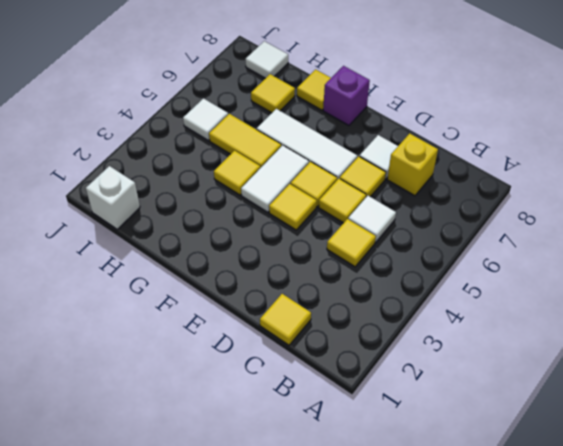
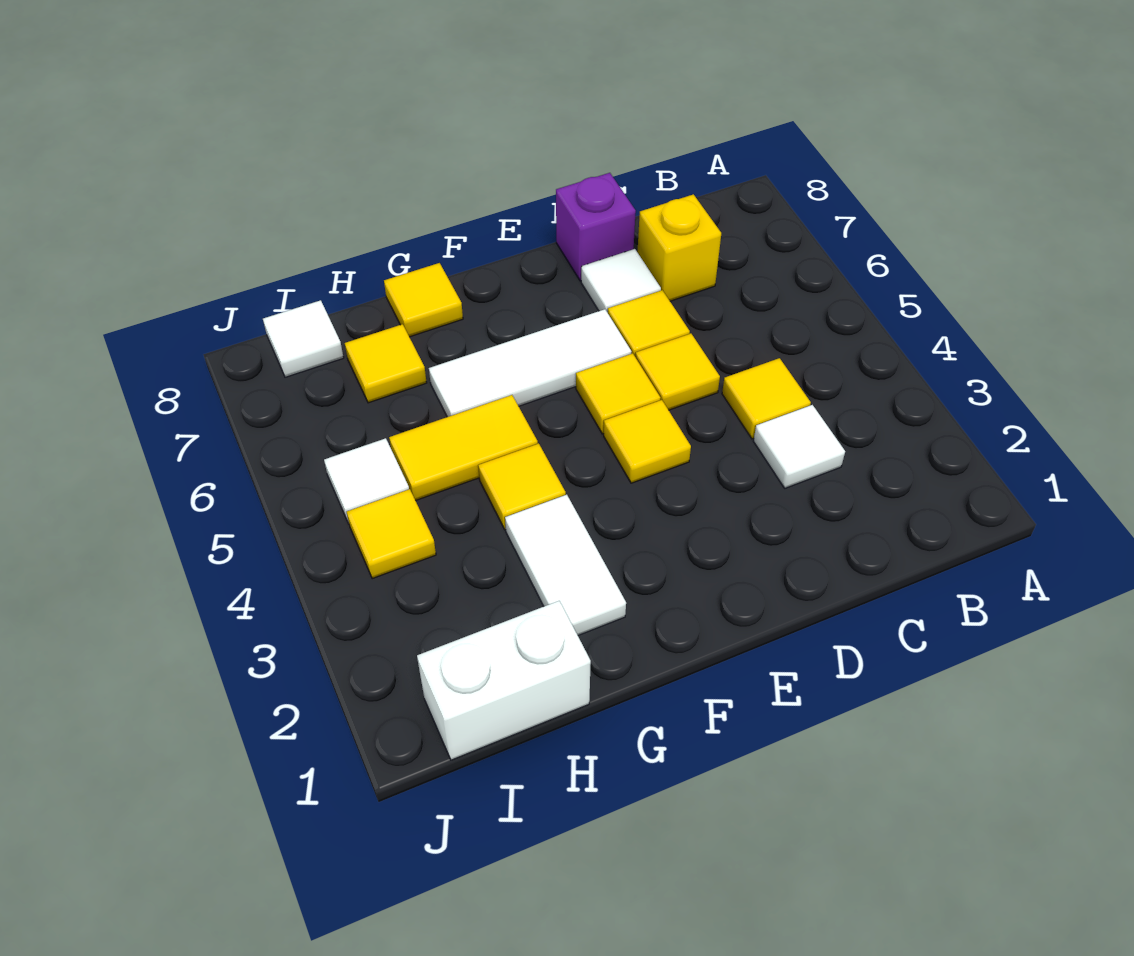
yellow 1x1 tile [260,294,311,345] -> yellow 1x1 tile moved to [347,489,436,579]
white 1x1 tile [348,196,396,242] -> white 1x1 tile moved to [753,405,845,488]
white 1x2 tile [241,145,309,212] -> white 1x2 tile moved to [505,495,626,635]
purple 1x1 brick [323,66,370,125] -> purple 1x1 brick moved to [556,173,636,281]
white 1x1 brick [86,166,140,229] -> white 1x2 brick [417,601,591,760]

